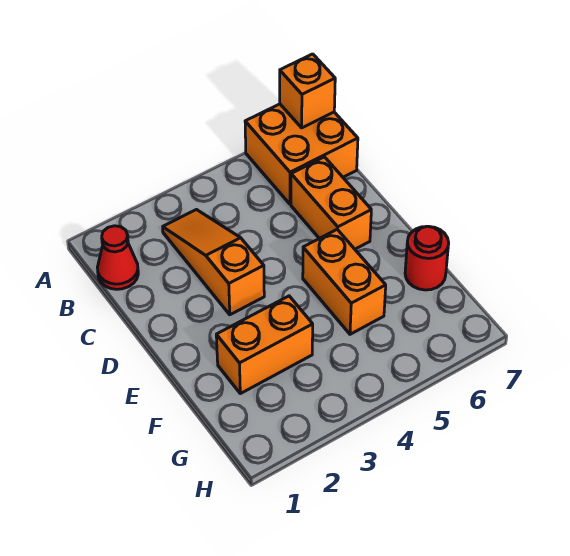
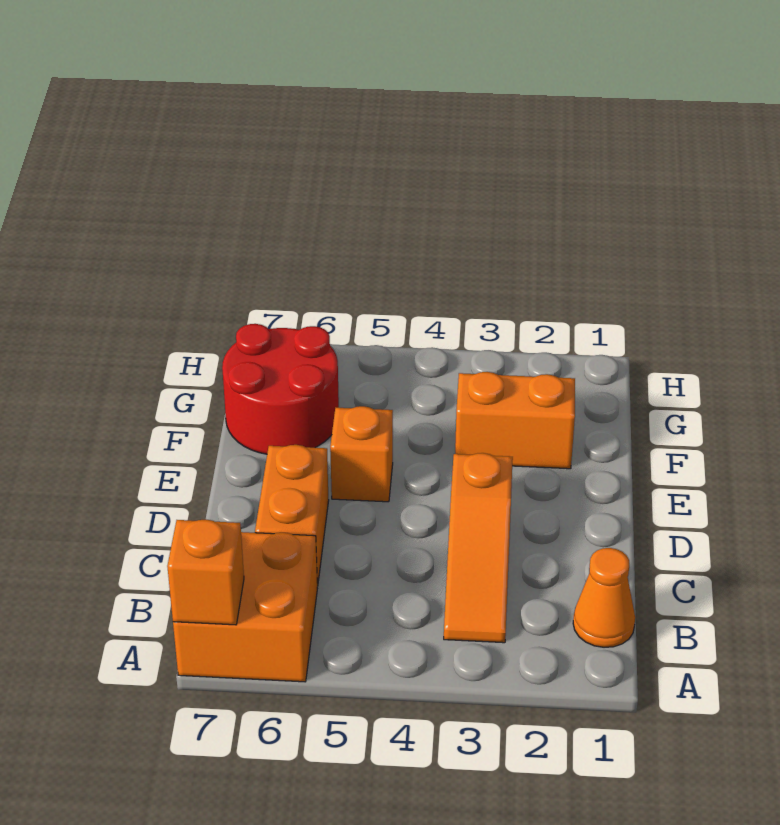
red 1x1 cone [97,226,138,289] -> orange 1x1 cone [573,548,635,647]
orange 1x2 brick [303,230,386,334] -> orange 1x1 brick [330,406,393,502]
red 1x1 round brick [405,226,449,290] -> red 2x2 round brick [222,324,339,454]

